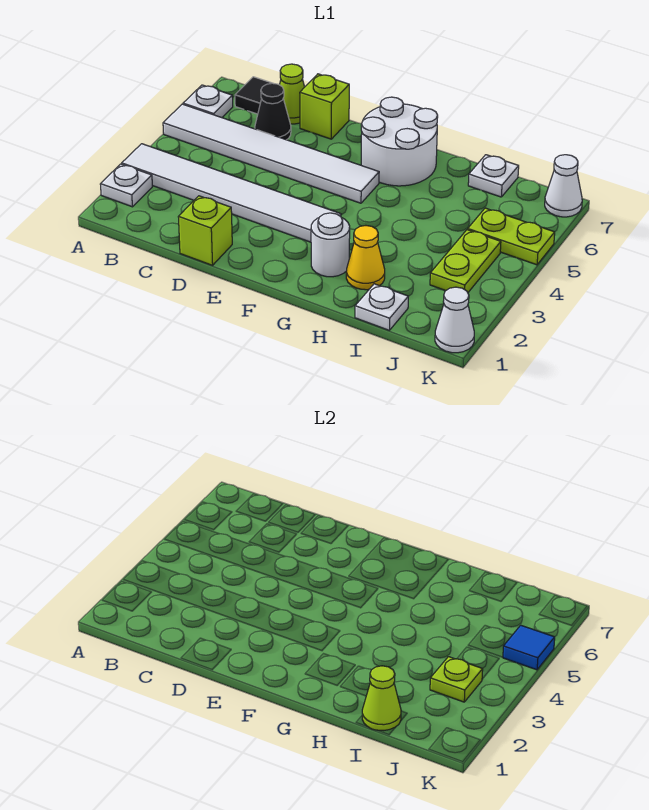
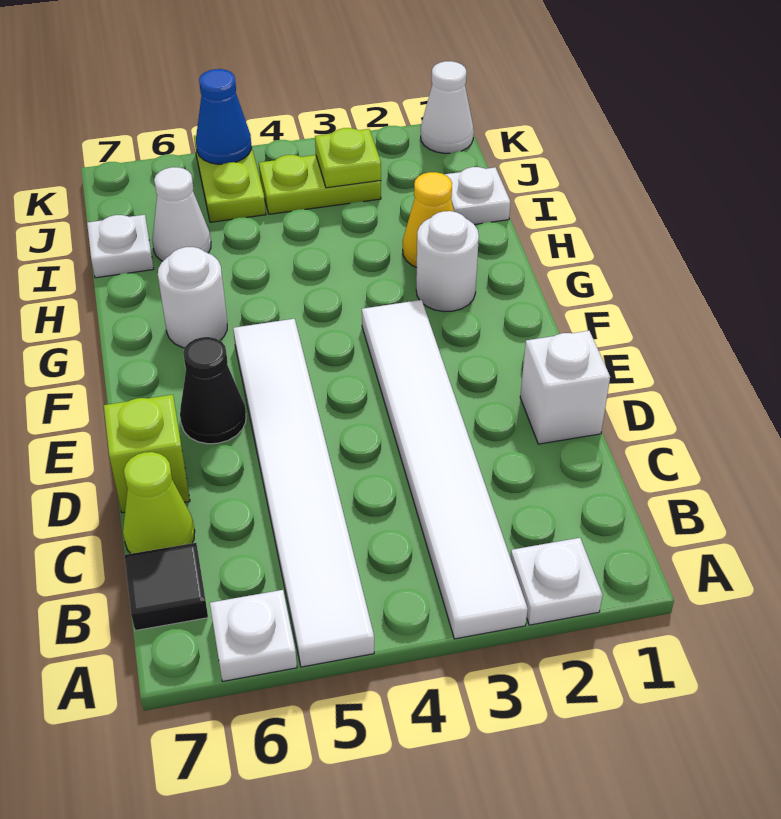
black 1x1 cone [255,83,291,140] -> black 1x1 cone moved to [180,337,246,444]
lime 1x1 brick [178,196,232,265] -> white 1x1 brick [520,331,610,444]
white 2x2 round brick [361,97,438,186] -> white 1x1 round brick [158,247,227,348]
lime 1x1 cone [362,666,401,730] -> none
blue 1x1 tile [503,625,555,670] -> blue 1x1 cone [196,69,251,164]
white 1x1 cone [545,155,582,217] -> white 1x1 cone moved to [152,167,211,261]

